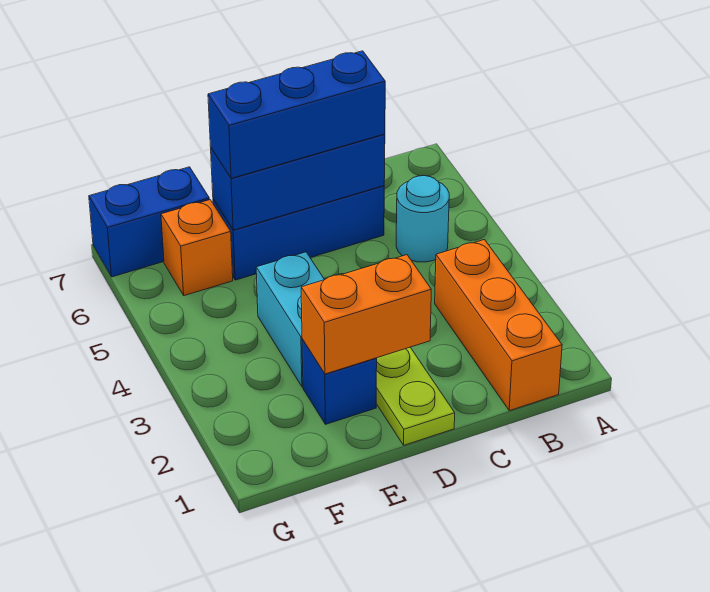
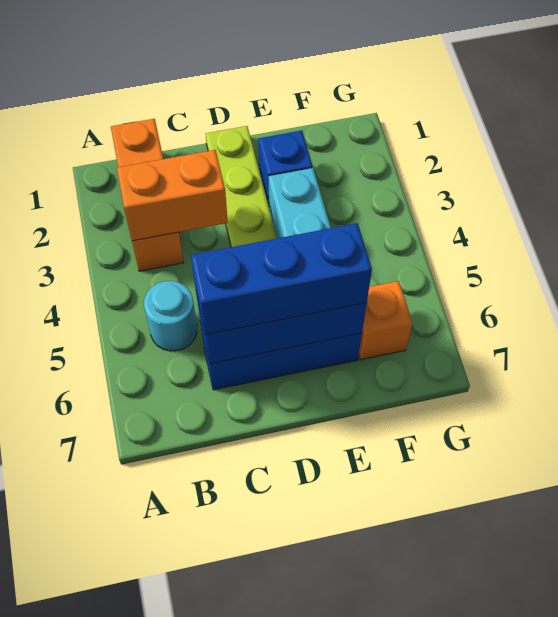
orange 1x2 brick [301,255,431,374] -> orange 1x2 brick moved to [117,150,228,241]
blue 1x2 brick [89,167,210,277] -> none

